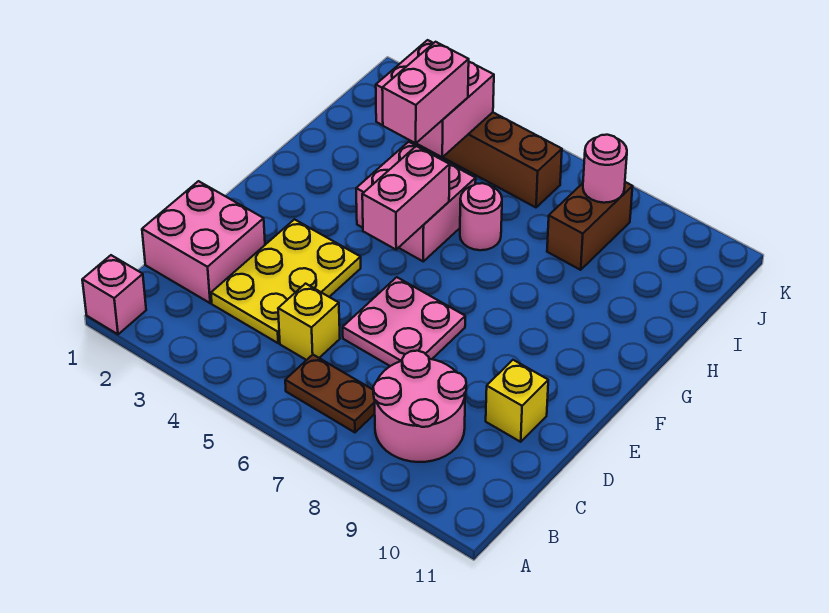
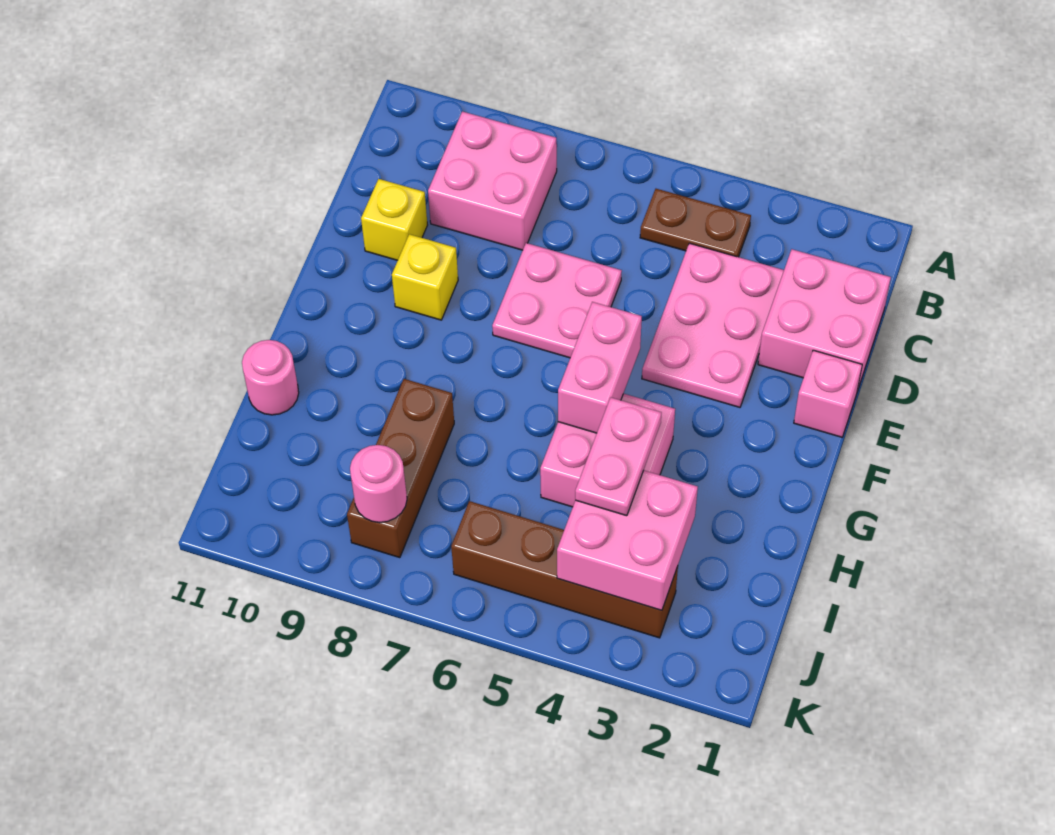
pink 1x1 brick [82,255,146,334] -> pink 1x1 brick moved to [794,350,862,437]
brown 1x2 plate [285,355,375,432] -> brown 1x2 plate moved to [640,189,751,257]
pink 2x2 round brick [373,351,466,462] -> pink 2x2 brick [428,111,557,250]
yellow 2x3 plate [211,219,361,343] -> pink 2x3 plate [642,243,784,407]
yellow 1x1 brick [278,284,340,360] -> yellow 1x1 brick moved to [392,234,458,320]
pink 1x2 brick [382,42,469,143] -> pink 1x2 plate [575,397,661,516]
pink 1x1 round brick [460,183,502,250] -> pink 1x1 round brick moved to [242,340,299,415]
brown 1x2 brick [547,182,633,270] -> brown 1x3 brick [347,379,454,558]

